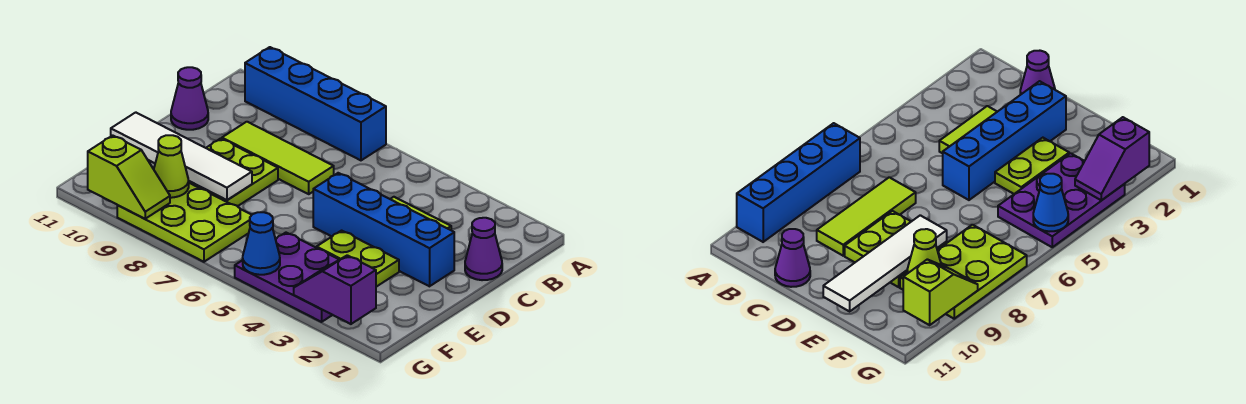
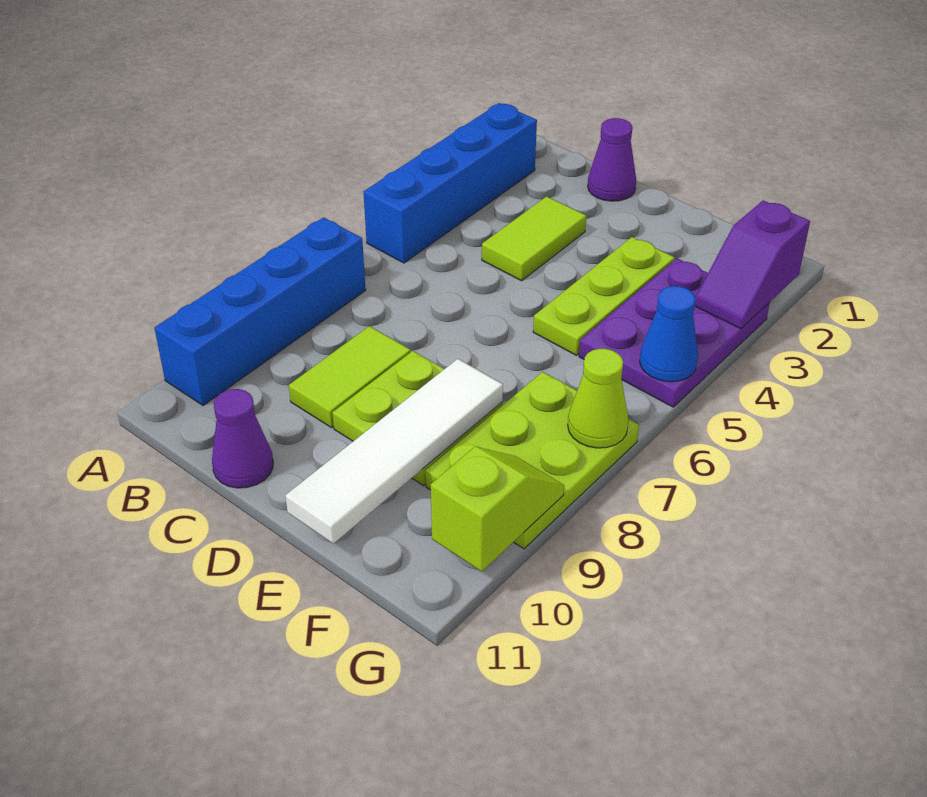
lime 1x3 tile [222,122,334,194] -> lime 1x2 tile [289,326,411,428]
blue 1x4 brick [313,173,454,286] -> blue 1x4 brick moved to [363,103,537,263]
lime 1x2 plate [317,231,399,287] -> lime 1x3 plate [533,237,675,355]
lime 1x1 cone [154,135,189,198] -> lime 1x1 cone moved to [568,349,628,448]

